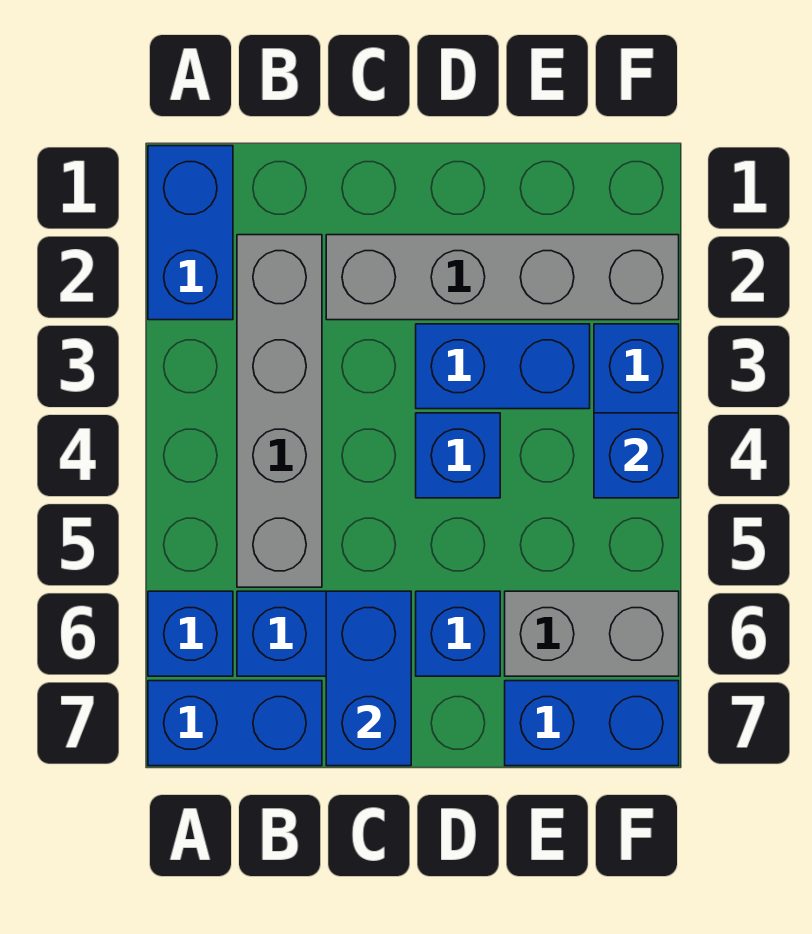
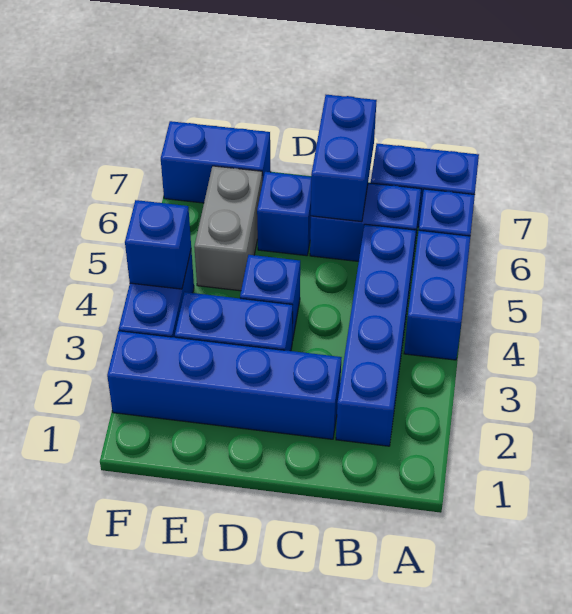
blue 1x2 brick [148,146,233,320] -> blue 1x2 brick moved to [404,230,470,360]
grey 1x4 brick [237,235,322,587] -> blue 1x4 brick [336,224,416,446]
grey 1x4 brick [326,235,679,320] -> blue 1x4 brick [107,331,342,439]
grey 1x2 brick [505,591,679,676] -> grey 1x2 brick turned to [194,166,262,291]

